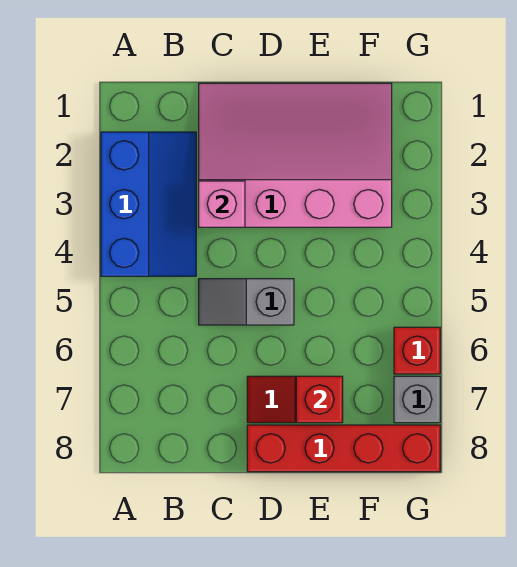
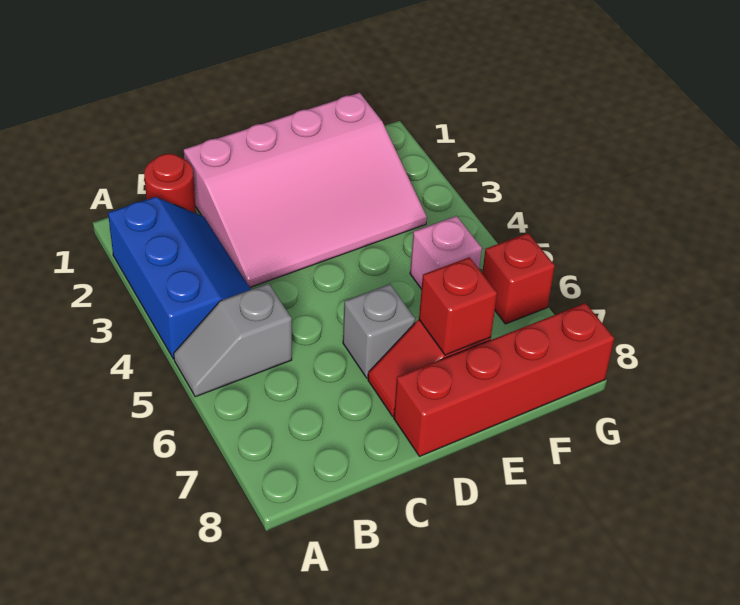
none -> red 1x1 round brick [144,154,196,213]
pink 3x4 slope [199,83,392,227] -> pink 3x4 slope turned to [184,93,427,287]
pink 1x1 brick [199,181,245,227] -> pink 1x1 brick moved to [410,216,482,289]
grey 1x2 slope [199,279,294,325] -> grey 1x2 slope moved to [174,283,292,397]
grey 1x1 brick [394,376,440,423] -> grey 1x1 brick moved to [343,284,415,378]

